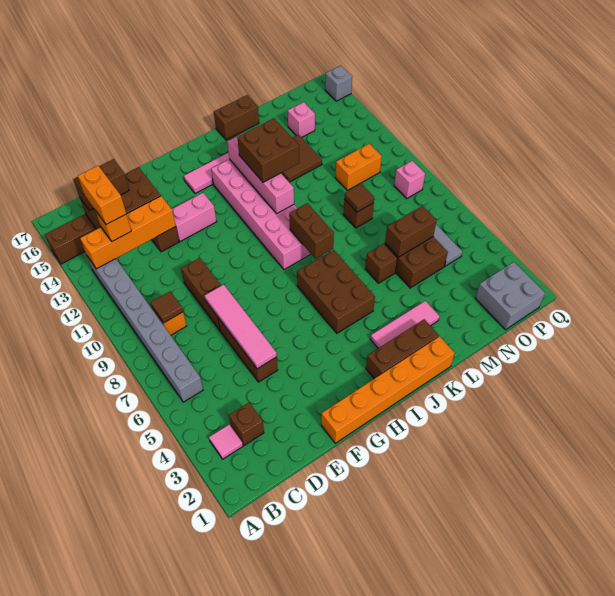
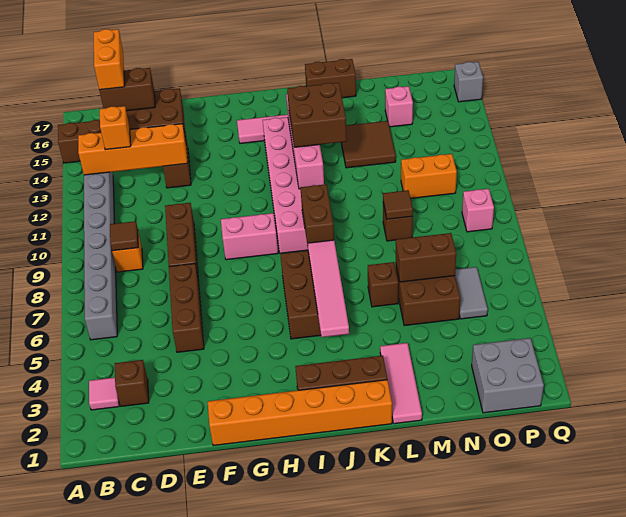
orange 1x2 brick [78,166,126,224] -> orange 1x2 brick moved to [94,29,125,90]
pink 1x4 tile [204,284,277,369] -> pink 1x4 tile moved to [308,240,349,337]
pink 1x2 brick [172,193,216,242] -> pink 1x2 brick moved to [221,213,278,260]
pink 1x3 tile [370,301,439,348] -> pink 1x3 tile turned to [380,343,422,424]

